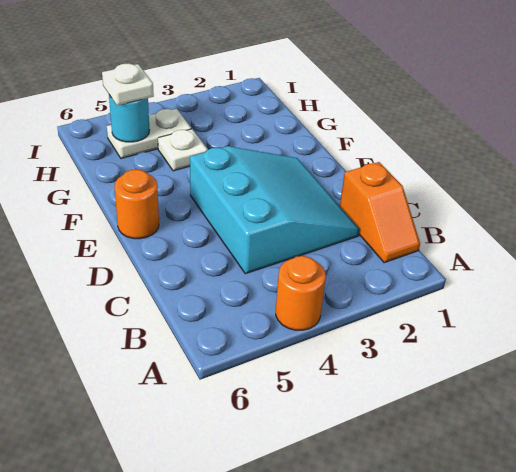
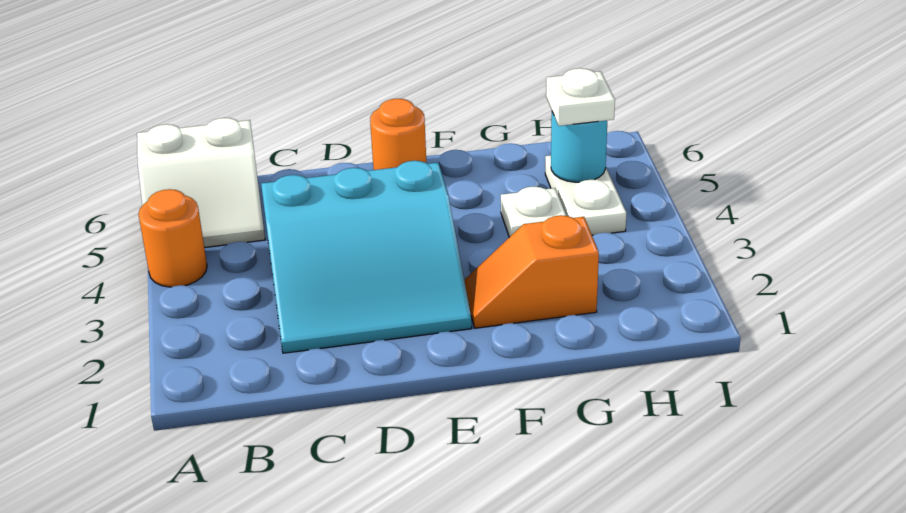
none -> white 2x2 slope [137,118,265,247]
orange 1x2 slope [340,162,420,263] -> orange 1x2 slope moved to [464,215,599,328]

